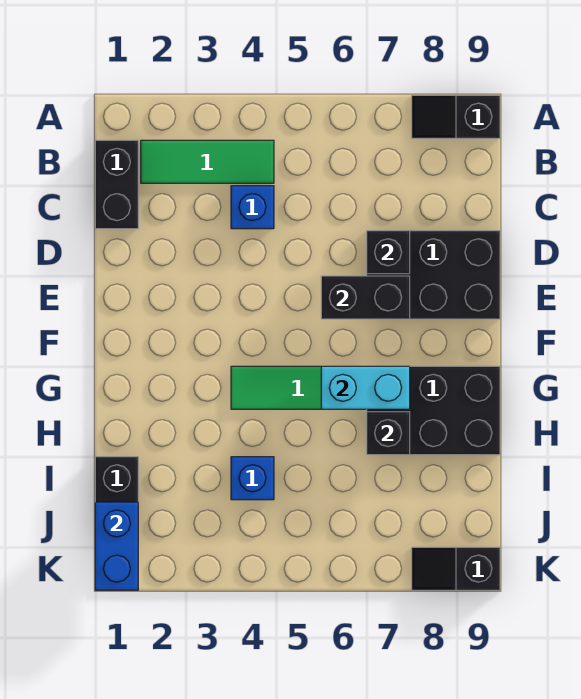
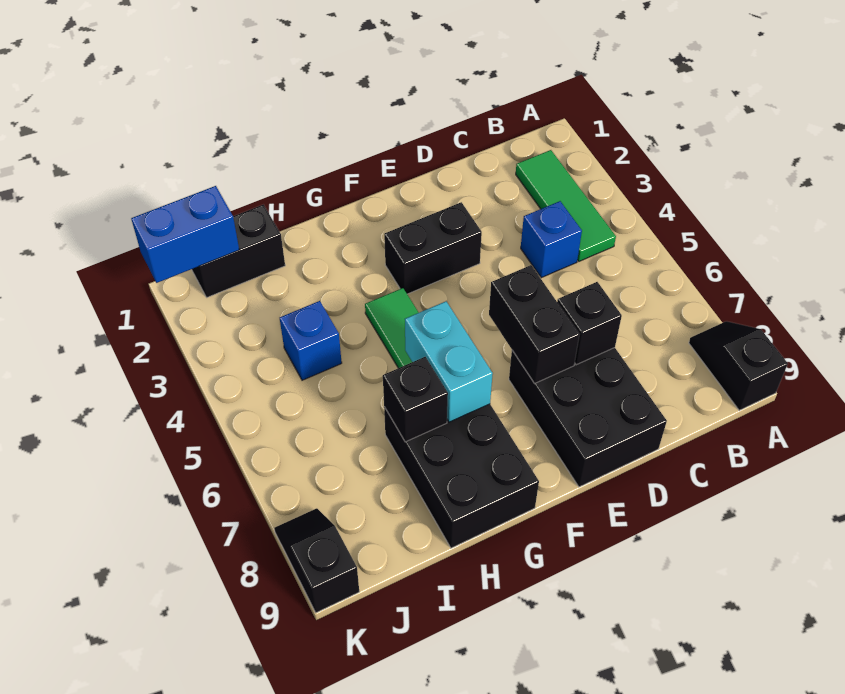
black 1x2 brick [95,140,138,229] -> black 1x2 brick moved to [384,202,482,294]

